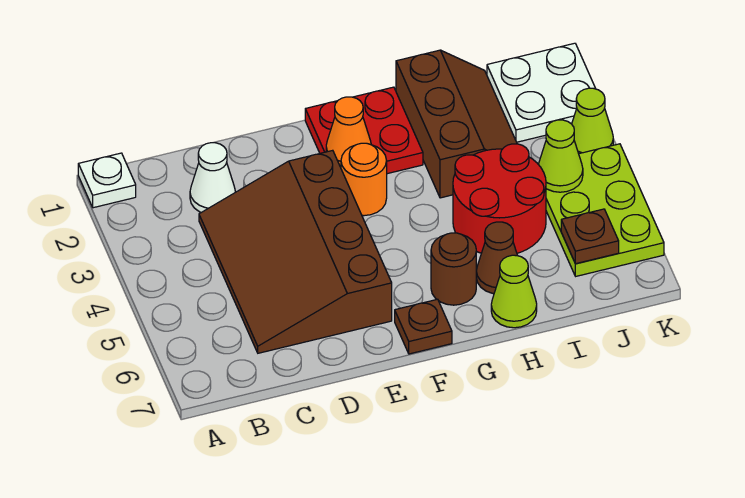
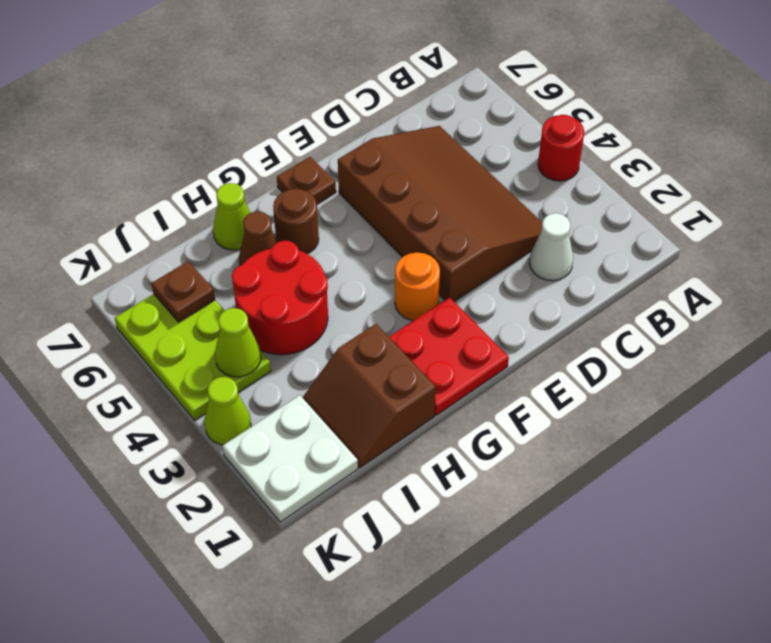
white 1x1 plate [78,153,136,208] -> none
none -> red 1x1 round brick [538,115,584,181]
orange 1x1 cone [326,97,371,167] -> none
brown 2x3 slope [396,50,517,198] -> brown 2x2 slope [302,324,436,468]

